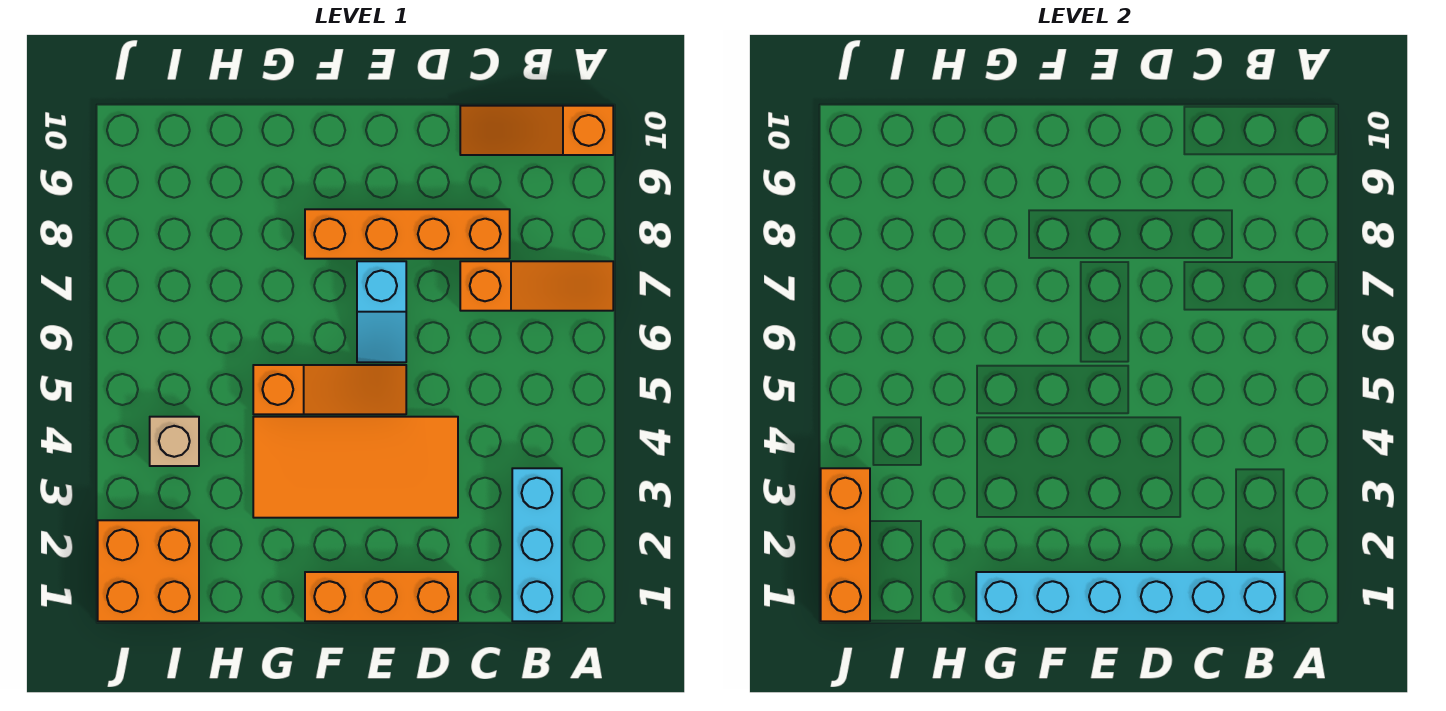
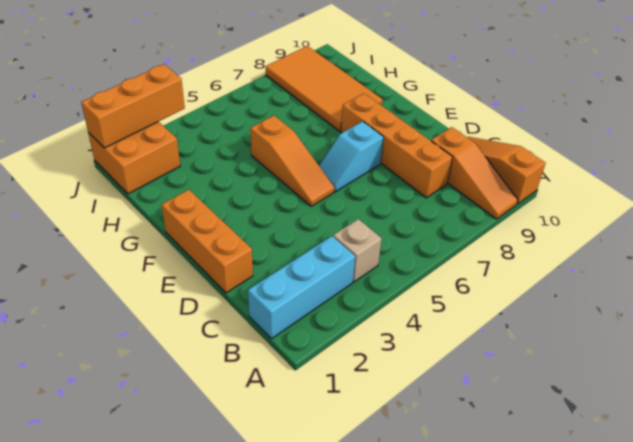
orange 1x3 slope [460,261,613,311] -> orange 1x3 slope moved to [431,127,518,219]
cyan 1x6 brick [976,572,1285,621] -> none
orange 2x4 tile [253,417,458,518] -> orange 2x4 tile moved to [266,46,383,132]
tan 1x1 brick [150,417,199,466] -> tan 1x1 brick moved to [333,219,382,282]

